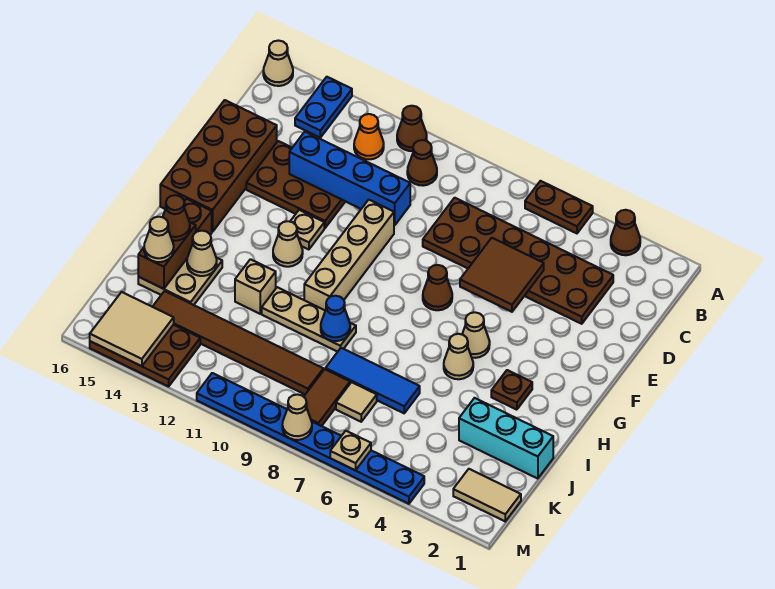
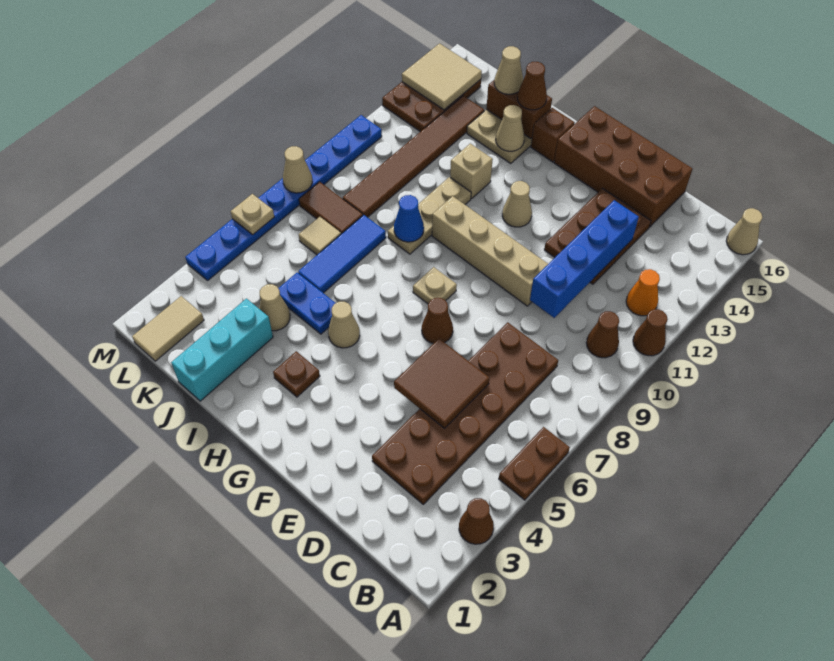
blue 1x2 plate [295,77,352,138] -> blue 1x2 plate moved to [278,273,335,334]
tan 1x1 plate [290,210,324,250] -> tan 1x1 plate moved to [413,267,457,304]
tan 1x1 cone [462,312,490,358] -> tan 1x1 cone moved to [259,284,290,331]

